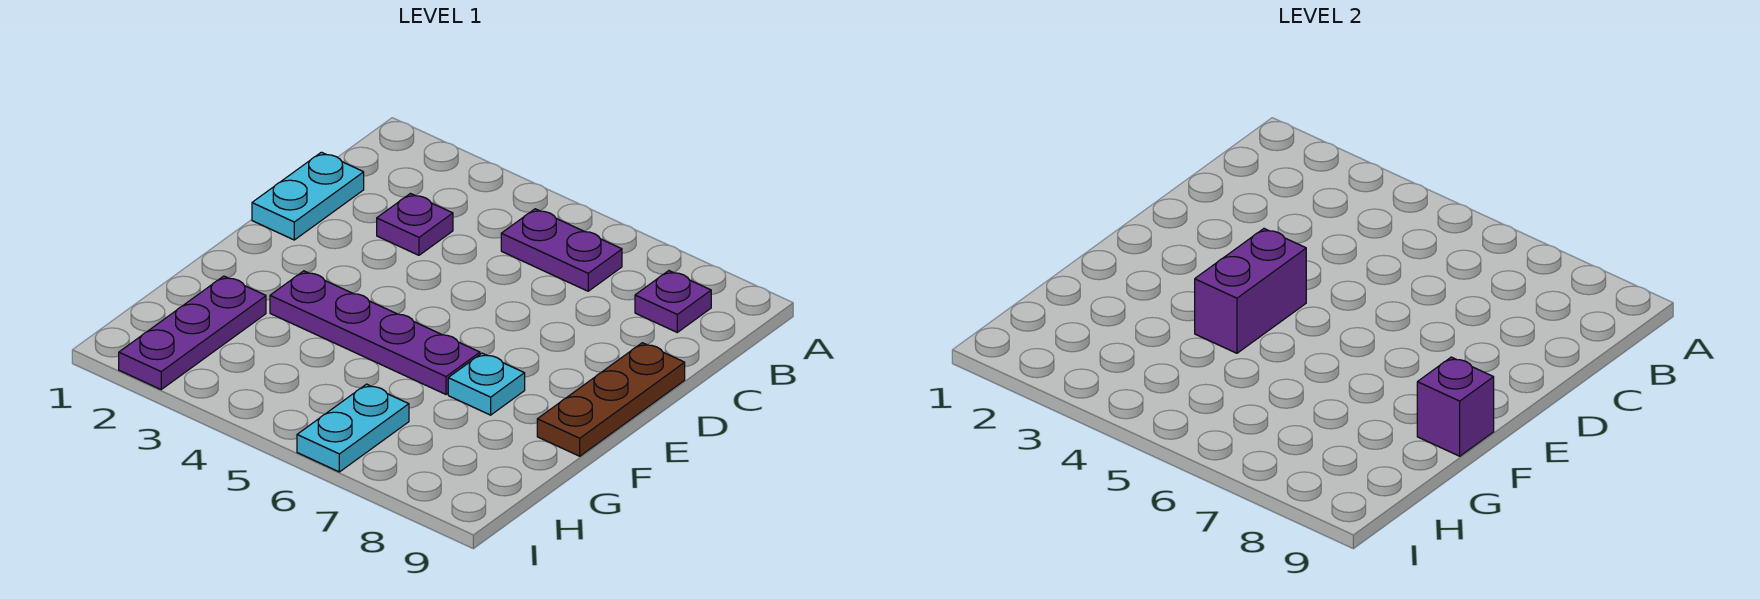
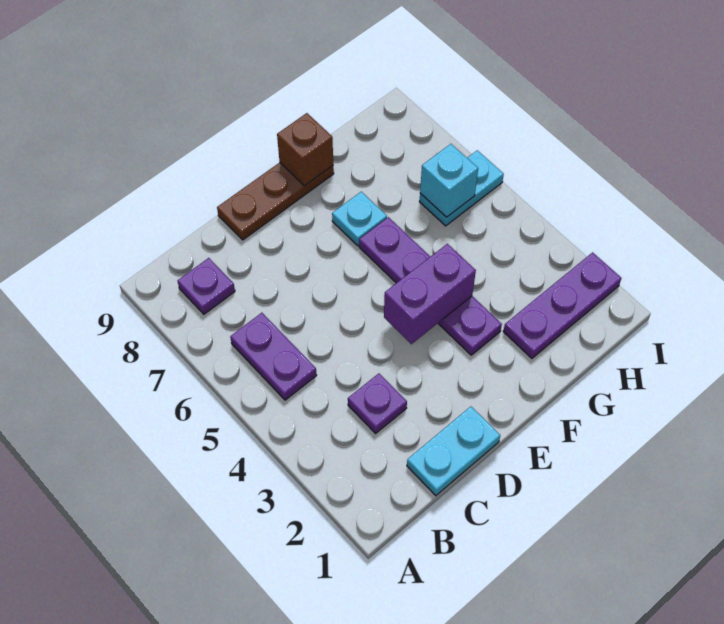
purple 1x1 brick [1417,357,1494,456] -> brown 1x1 brick [277,113,333,186]
none -> cyan 1x1 brick [420,144,478,217]

